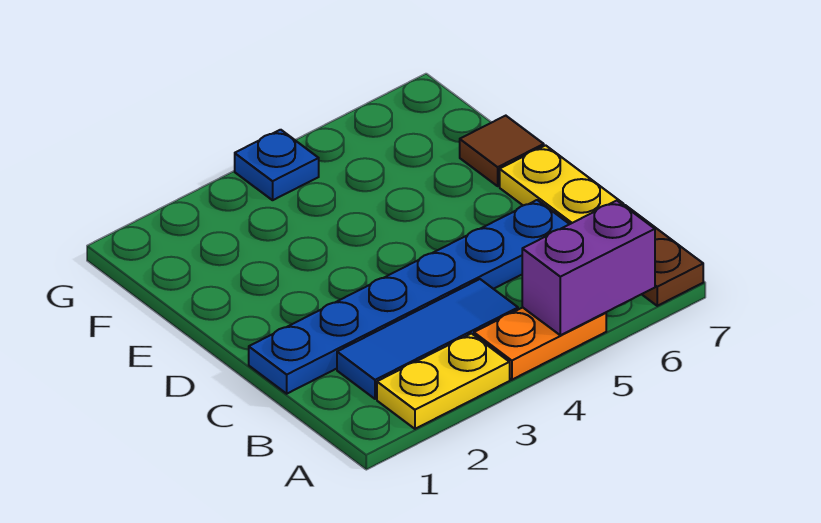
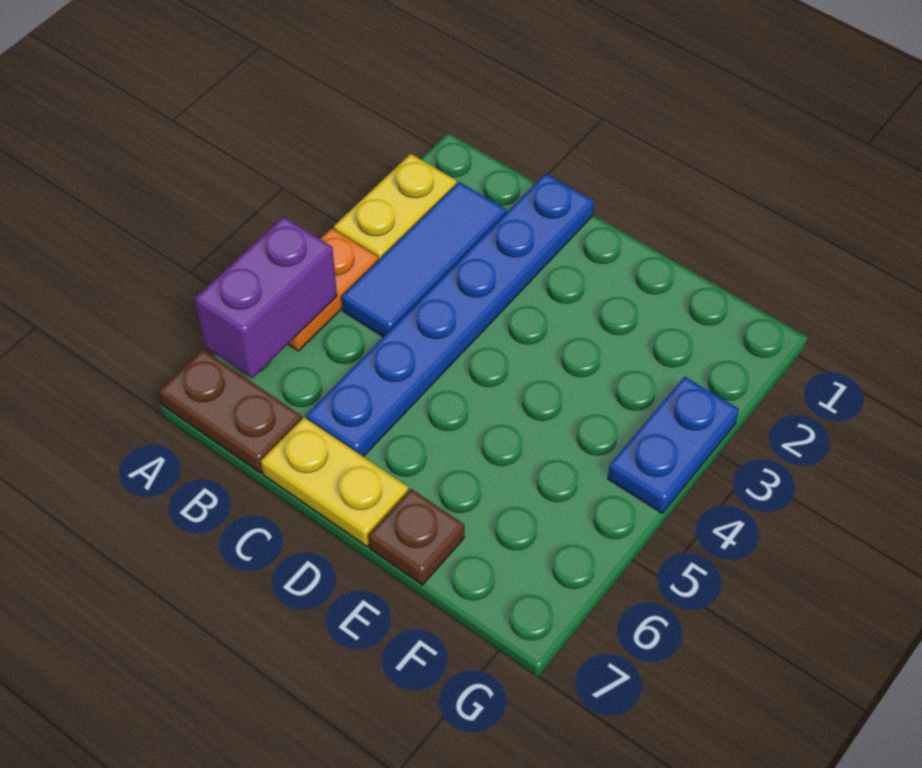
brown 1x1 tile [460,116,544,186] -> brown 1x1 plate [368,489,464,585]
blue 1x1 plate [235,130,319,200] -> blue 1x2 plate [608,377,739,513]

